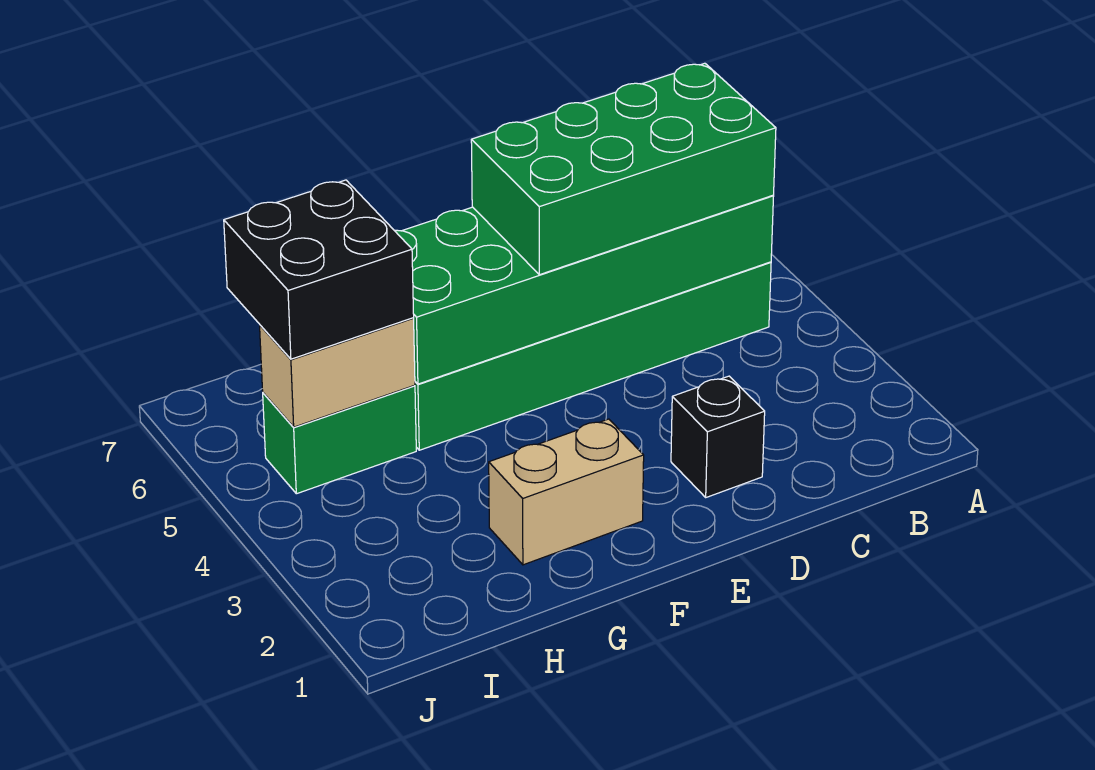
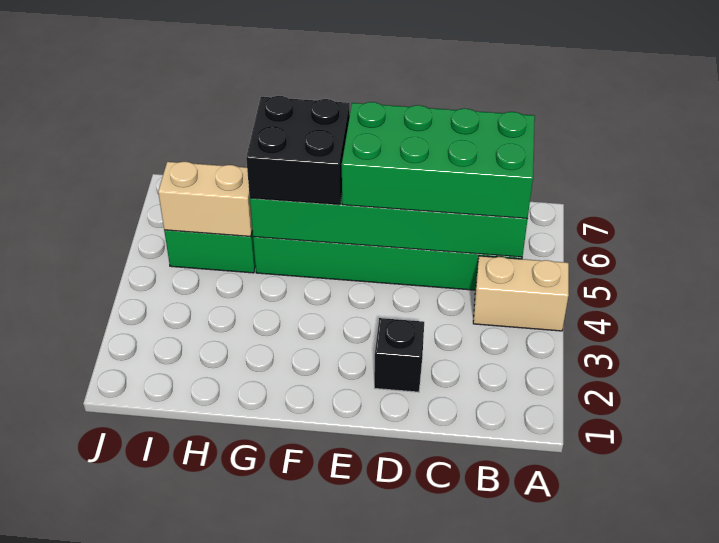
tan 1x2 brick [489,419,644,565] -> tan 1x2 brick moved to [473,256,569,331]
black 2x2 brick [224,180,414,359] -> black 2x2 brick moved to [246,96,350,205]

